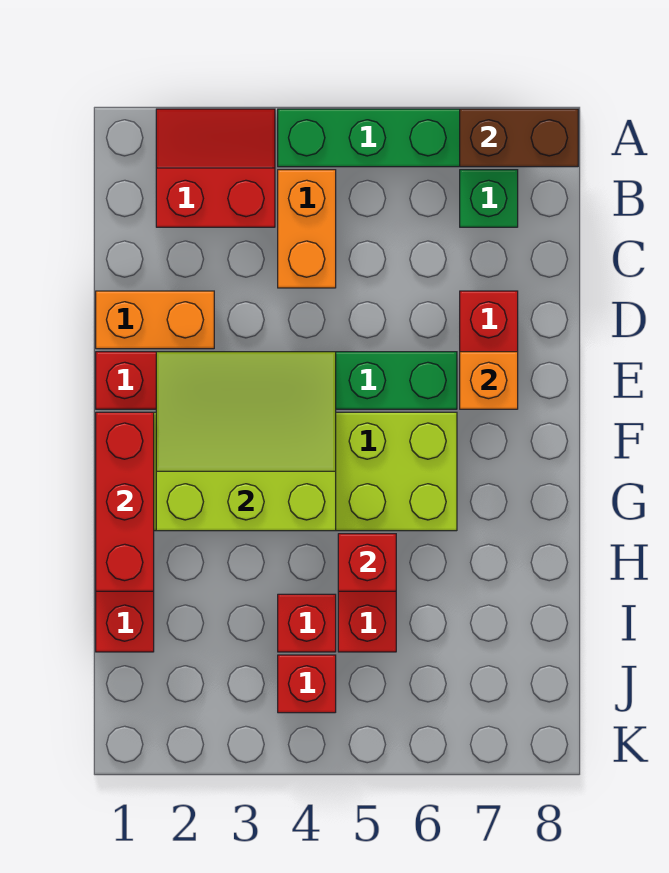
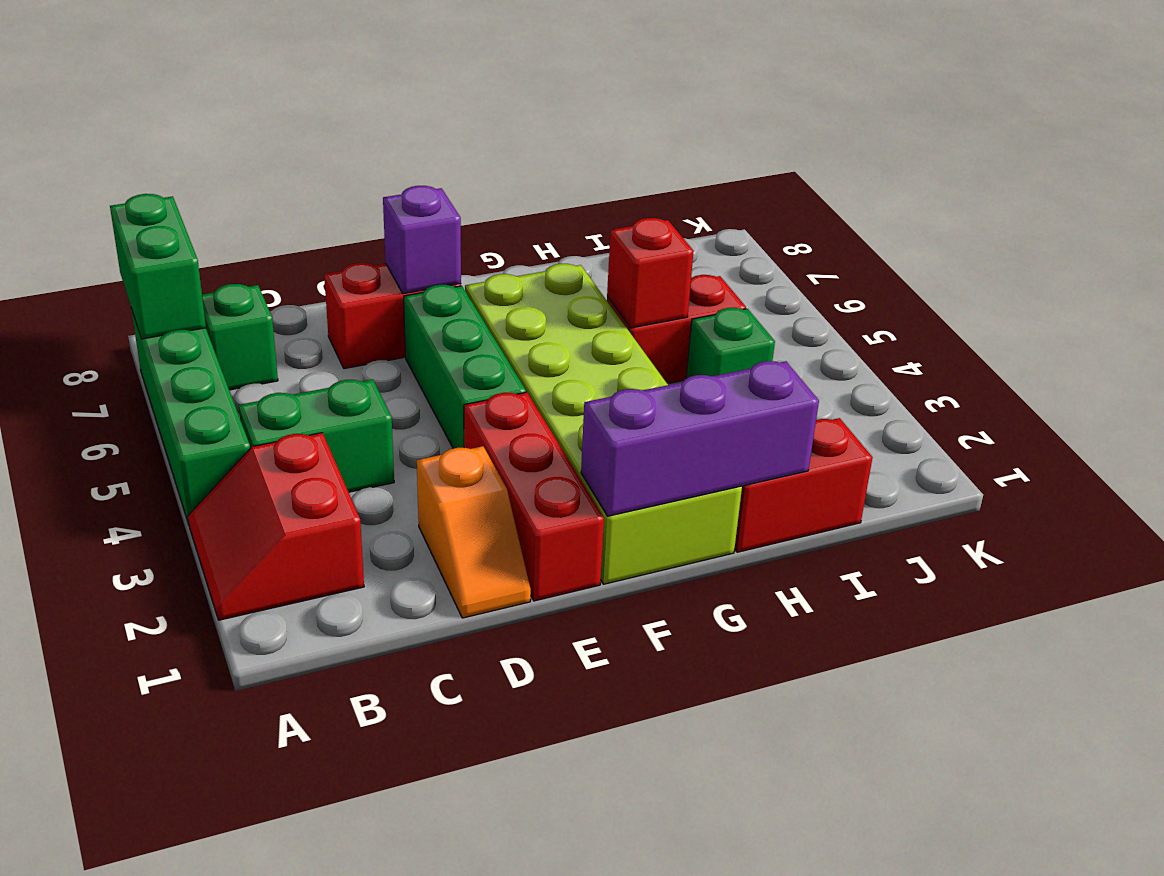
brown 1x2 brick [460,109,578,167] -> green 1x2 brick [110,194,206,339]
orange 1x2 brick [278,170,336,288] -> green 1x2 brick [239,379,394,492]
orange 1x2 brick [96,291,214,349] -> orange 1x2 slope [417,446,531,618]
lime 3x3 slope [156,352,336,531] -> none
orange 1x1 brick [460,352,518,409] -> purple 1x1 brick [383,186,461,294]
red 1x3 brick [96,412,154,591] -> purple 1x3 brick [581,361,819,516]
red 1x1 brick [278,594,336,652] -> green 1x1 brick [686,308,775,378]
red 1x1 brick [278,655,336,713] -> none

